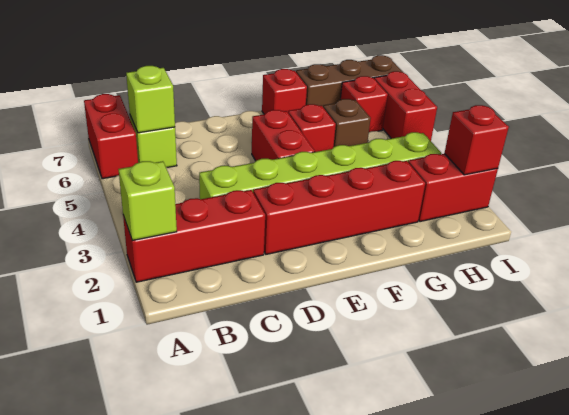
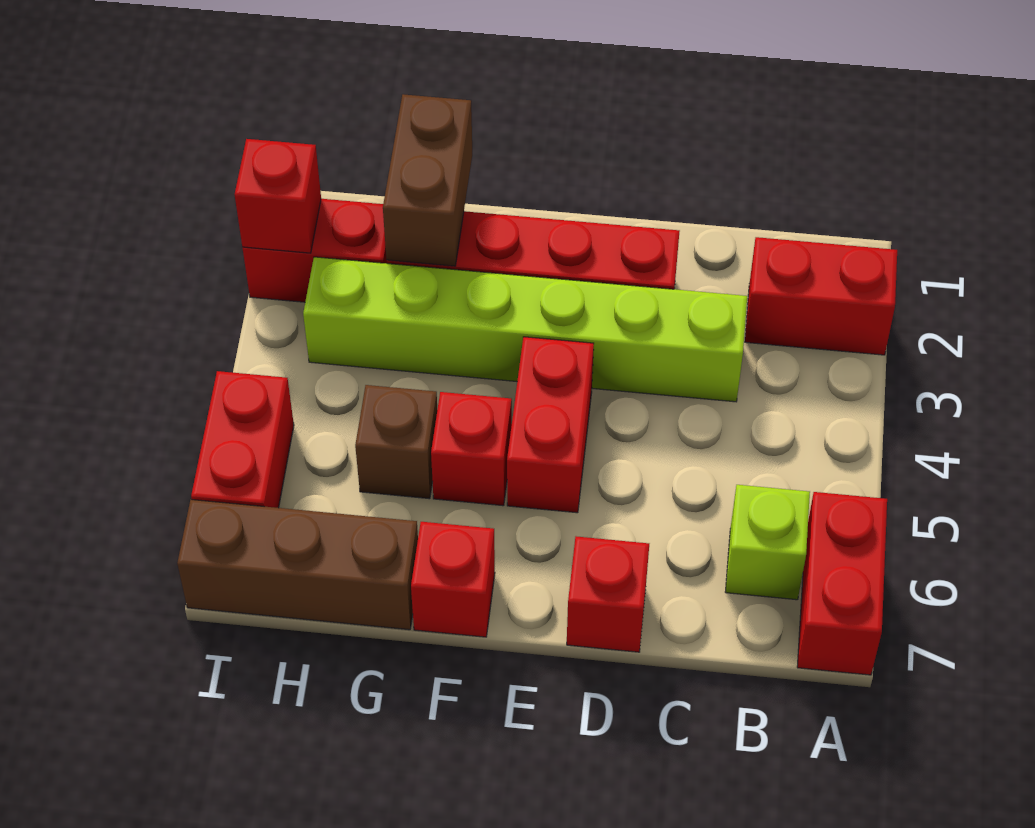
red 1x3 brick [123,190,265,282] -> red 1x2 brick [745,237,897,355]
lime 1x1 brick [119,161,177,240] -> none
lime 1x1 brick [126,66,175,133] -> none
none -> brown 1x2 brick [383,94,472,266]
red 1x1 brick [341,76,388,132] -> red 1x1 brick moved to [567,536,649,652]

